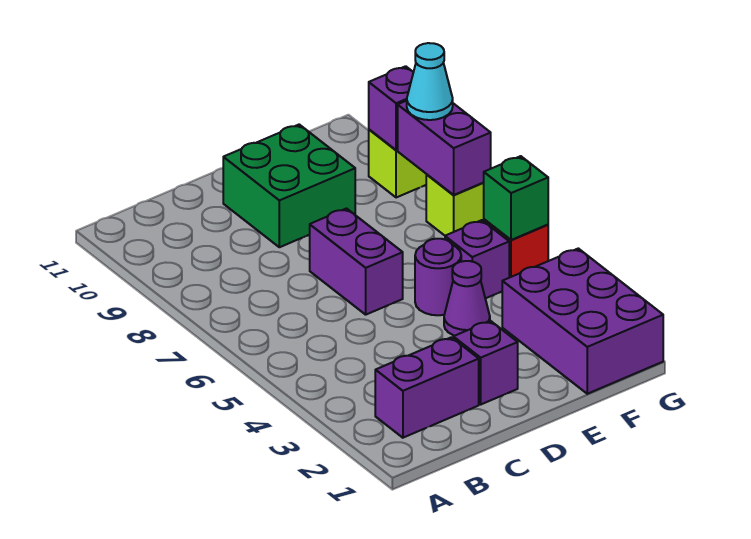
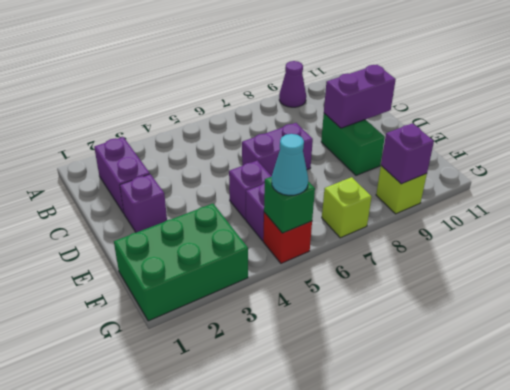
green 2x2 brick [223,125,355,247] -> green 1x2 brick [321,113,385,175]
purple 1x1 cone [444,261,490,336] -> purple 1x1 cone moved to [279,61,306,107]
purple 1x1 round brick [415,239,461,315] -> purple 1x1 brick [229,161,272,220]
purple 2x3 brick [502,248,663,394] -> green 2x3 brick [114,204,248,321]
purple 1x2 brick [398,101,491,195] -> purple 1x2 brick moved to [324,65,396,128]
cyan 1x1 cone [407,43,453,120] -> cyan 1x1 cone moved to [272,134,308,195]

